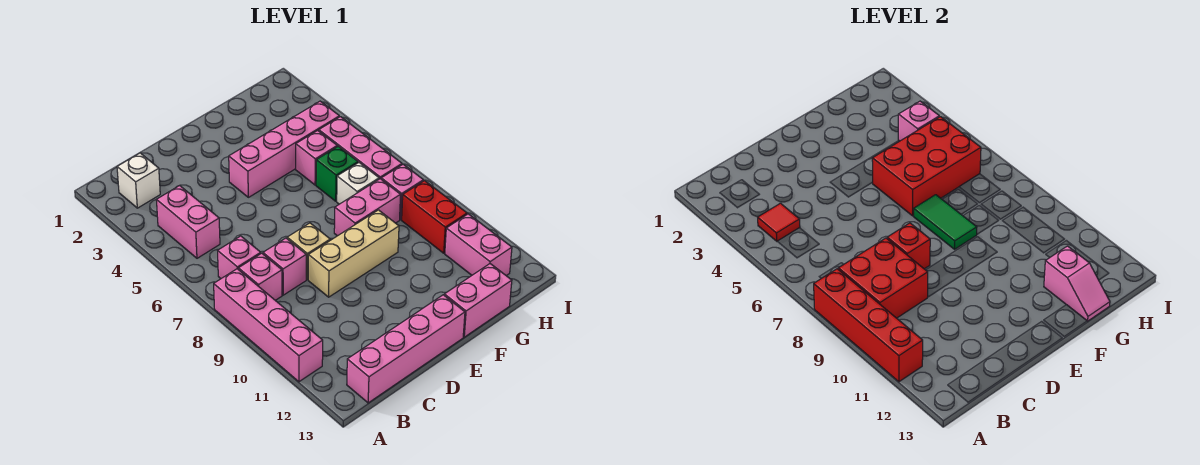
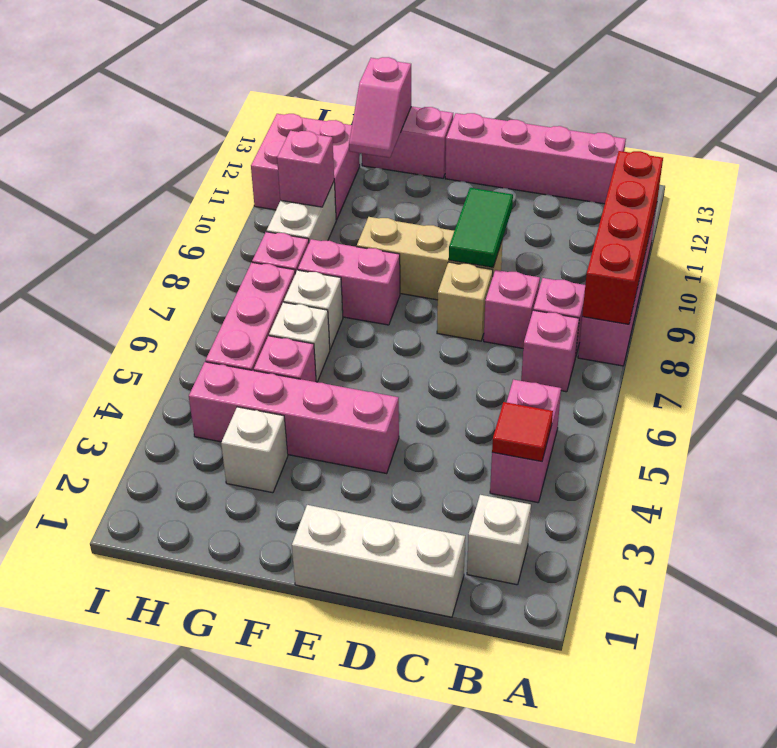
red 2x2 brick [838,238,928,318] -> none
none -> white 1x3 brick [292,505,465,617]
red 1x1 brick [887,223,930,269] -> none
red 2x3 brick [872,117,981,216] -> none
green 1x2 tile [914,195,977,249] -> green 1x2 tile moved to [449,188,513,267]
none -> white 1x1 brick [221,407,288,493]
green 1x1 brick [316,146,358,201] -> white 1x1 brick [269,302,330,382]
pink 1x2 slope [1044,246,1110,321] -> pink 1x2 slope turned to [349,57,411,158]
pink 1x1 brick [898,101,939,141] -> pink 1x1 brick moved to [277,131,334,207]
red 1x2 brick [402,181,467,253] -> white 1x2 brick [267,182,336,242]
pink 1x2 brick [445,214,512,276] -> pink 2x2 brick [251,114,360,220]

